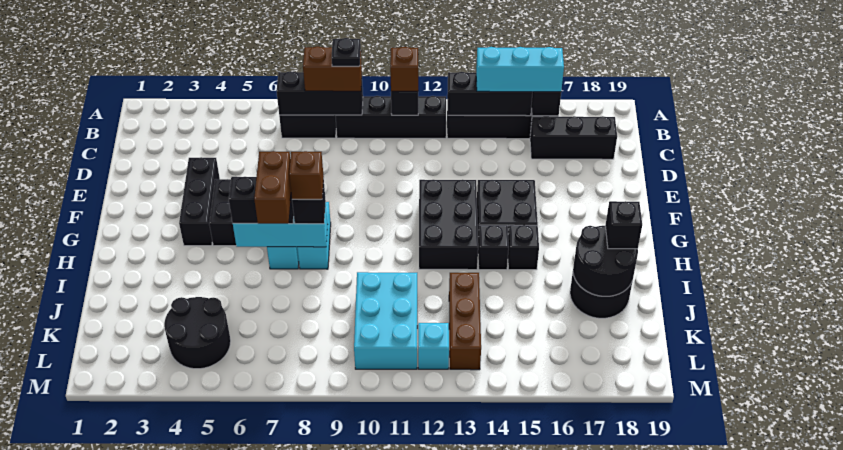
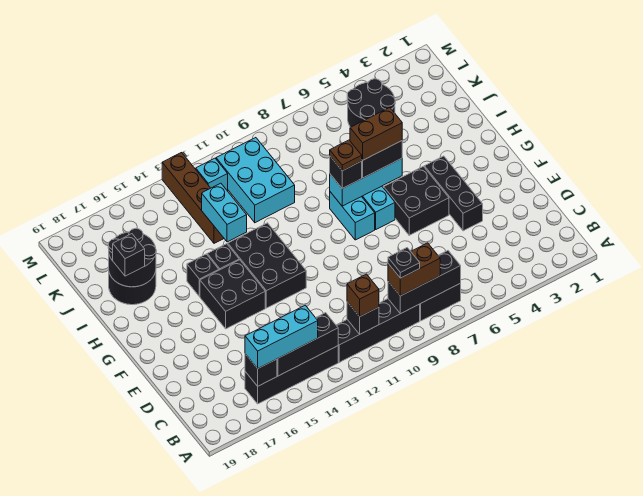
black 1x3 brick [530,116,617,159] -> none
brown 1x2 brick [254,151,291,224] -> brown 1x2 brick turned to [350,108,402,160]
brown 1x1 brick [289,151,324,199] -> brown 1x1 plate [330,140,362,171]
none -> cyan 1x2 brick [202,183,247,242]
brown 1x3 brick [449,273,481,370] -> brown 1x4 brick [162,153,224,243]

